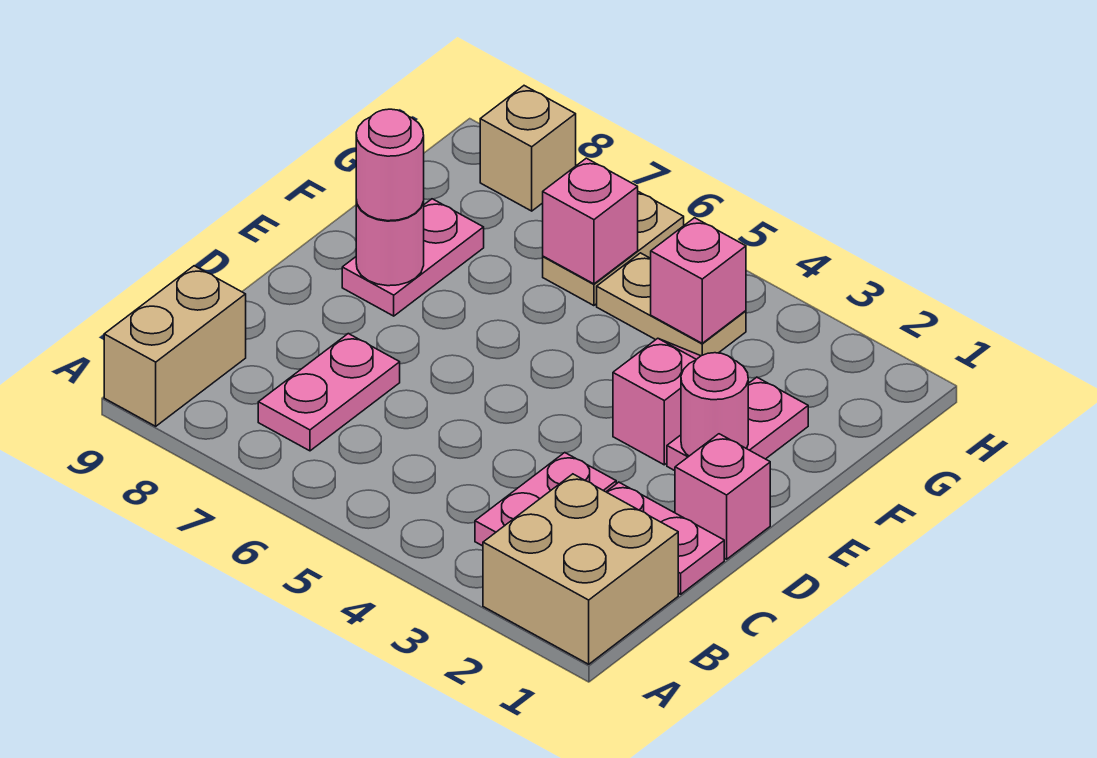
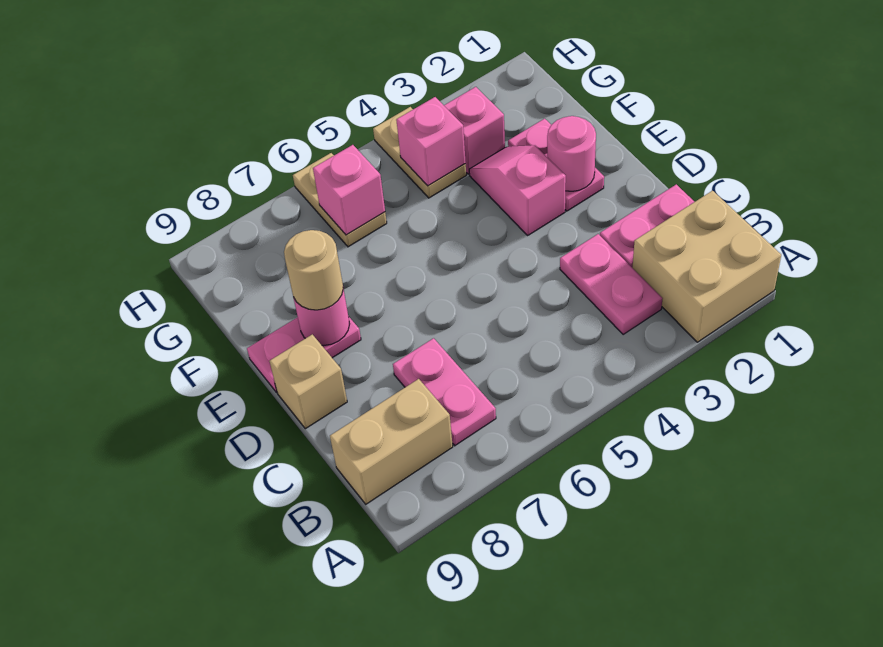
tan 1x2 brick [104,266,246,426] -> tan 1x2 brick turned to [330,379,453,504]
pink 1x1 brick [675,434,770,559] -> pink 1x1 brick moved to [444,87,505,174]
pink 1x2 plate [342,199,484,316] -> pink 1x2 plate turned to [247,316,361,392]
pink 1x1 round brick [356,109,424,221] -> tan 1x1 round brick [284,230,343,310]
tan 1x2 plate [597,253,746,356] -> tan 1x2 plate turned to [373,107,466,198]
tan 1x1 brick [480,86,576,211] -> tan 1x1 brick moved to [269,334,347,429]

